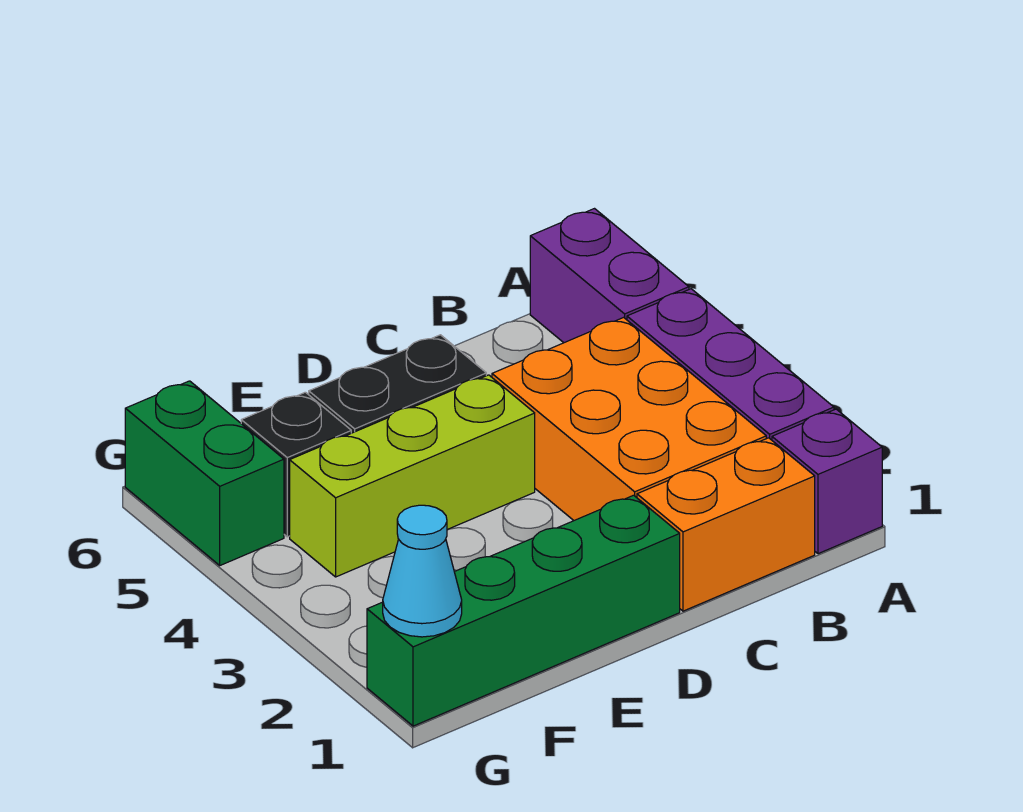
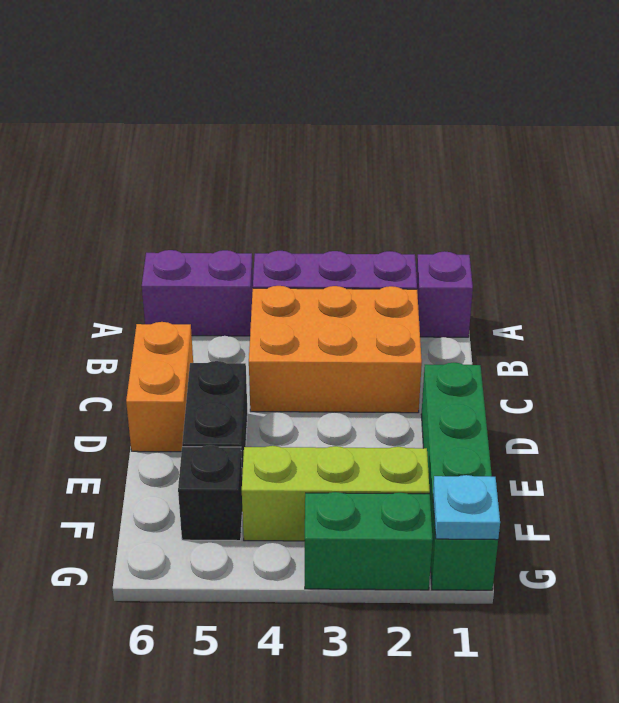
orange 1x2 brick [637,438,815,611] -> orange 1x2 brick moved to [126,322,193,452]
lime 1x3 brick [290,375,535,577] -> lime 1x3 brick turned to [242,446,430,541]
cyan 1x1 cone [383,505,462,637] -> cyan 1x1 plate [433,475,500,540]
green 1x2 brick [125,381,284,565] -> green 1x2 brick moved to [305,492,433,590]

